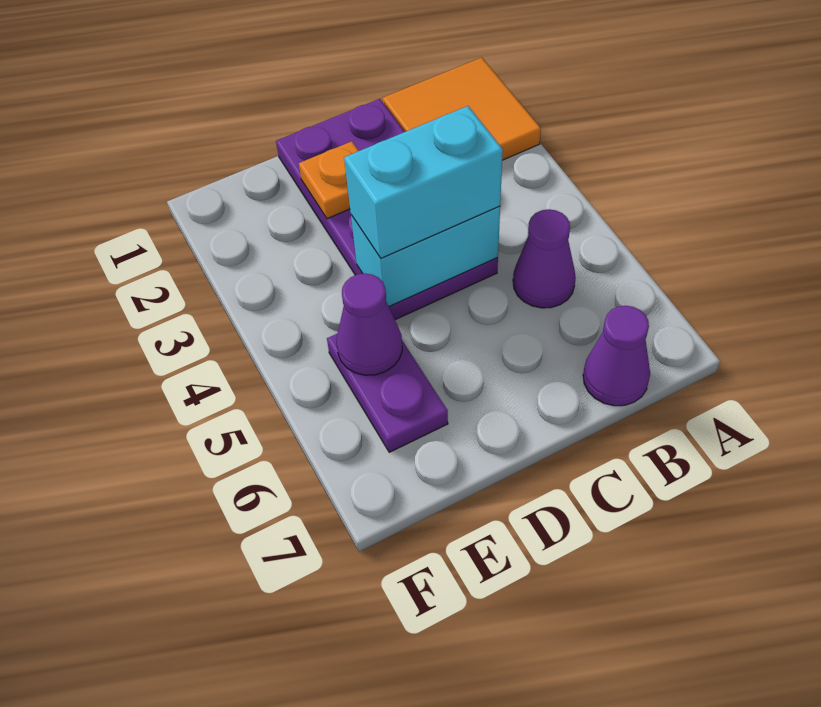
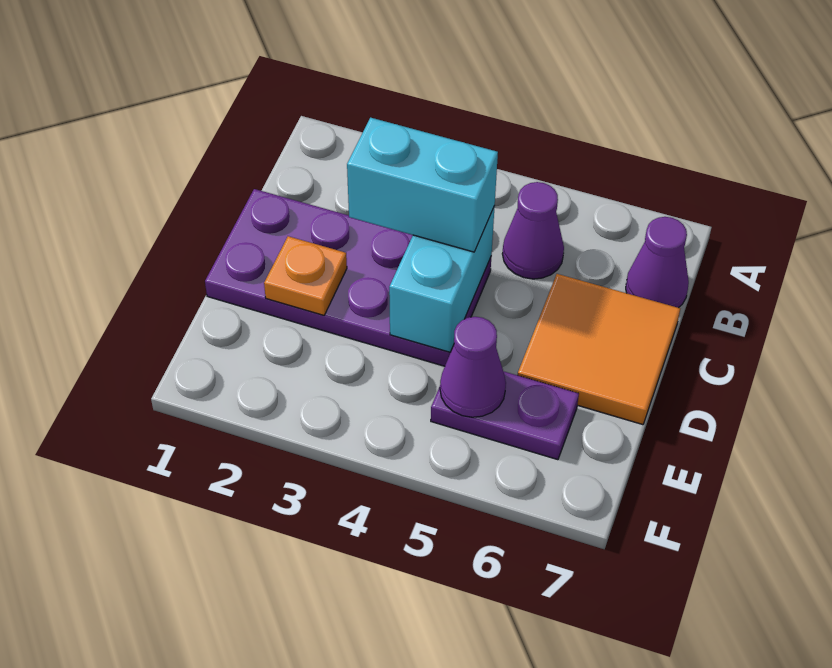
orange 2x2 tile [383,57,541,160] -> orange 2x2 tile moved to [518,274,680,425]
cyan 1x2 brick [344,106,503,258] -> cyan 1x2 brick turned to [347,118,498,252]

